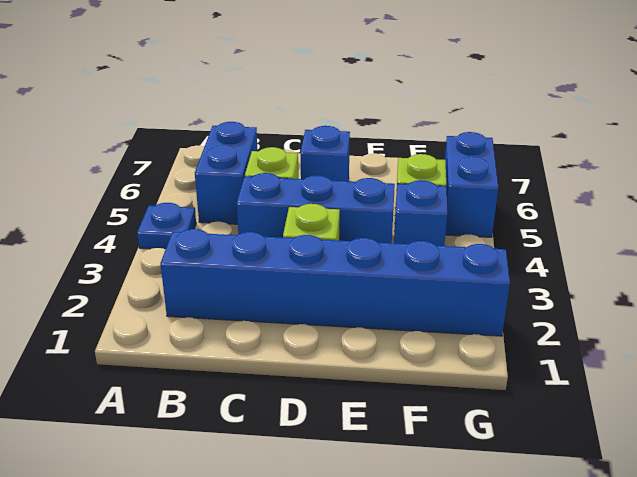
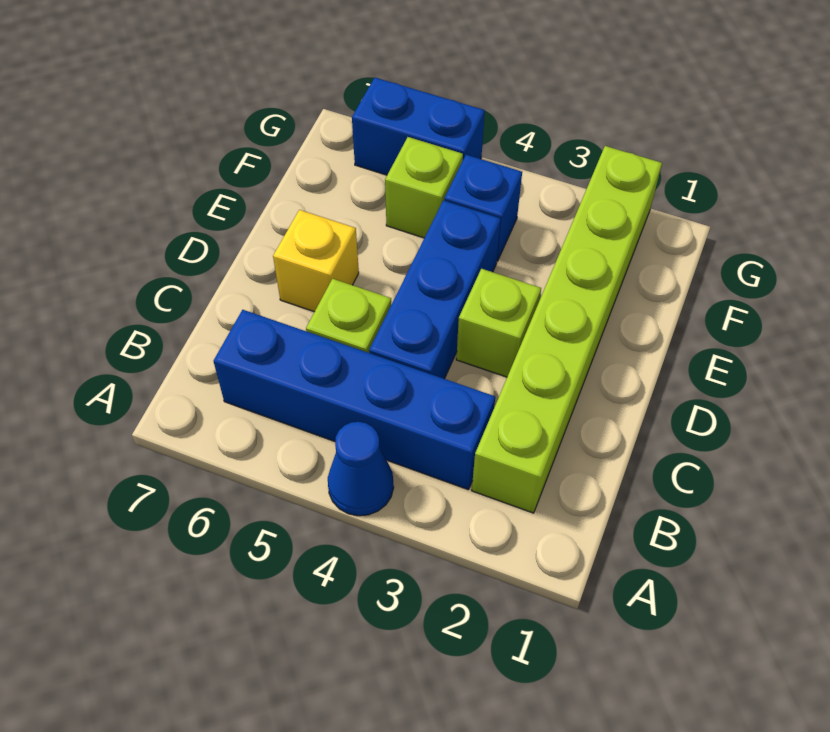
blue 1x1 plate [137,203,196,249] -> blue 1x1 cone [328,422,394,516]
blue 1x6 brick [160,229,510,336] -> lime 1x6 brick [472,146,662,513]
blue 1x2 brick [195,122,257,224] -> blue 1x4 brick [214,310,495,490]
blue 1x1 brick [301,126,350,181] -> yellow 1x1 brick [273,210,359,312]

